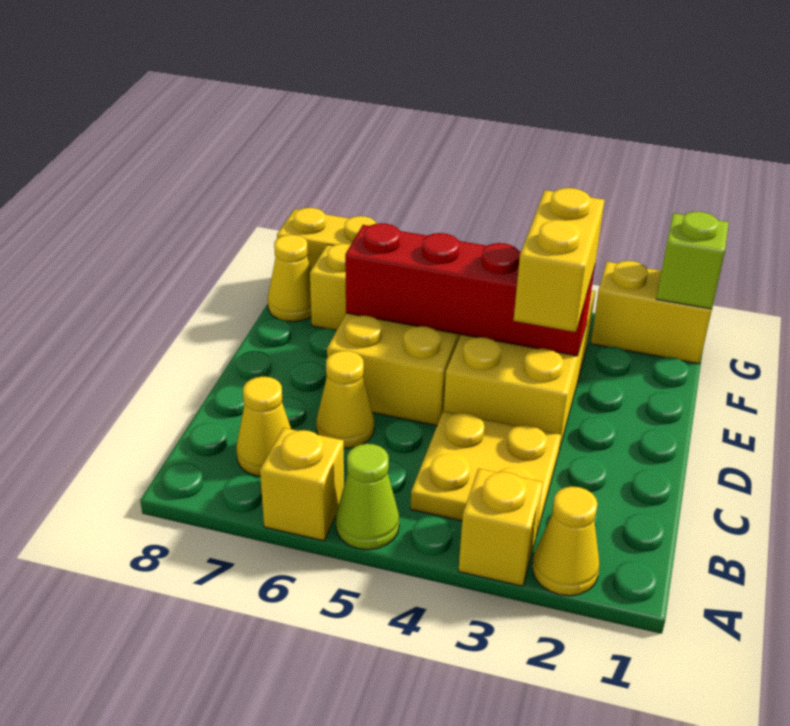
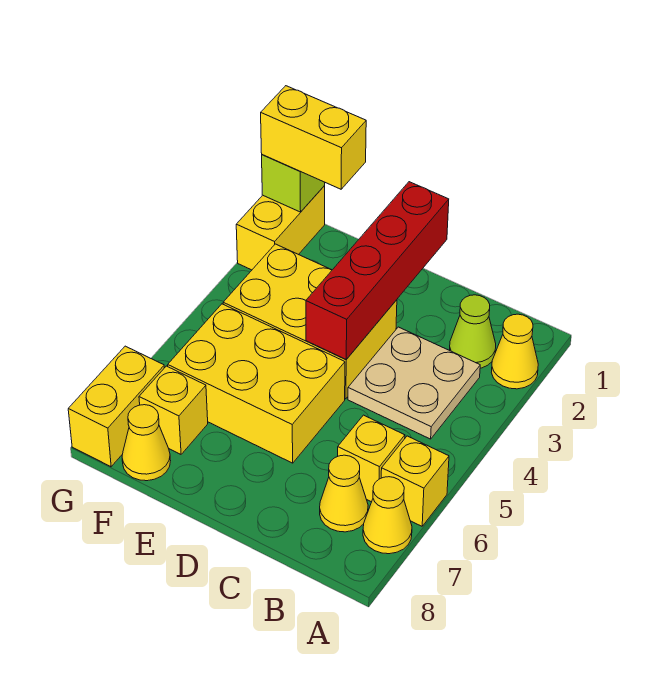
yellow 1x1 brick [459,469,543,586] -> yellow 1x1 brick moved to [338,415,405,502]
lime 1x1 cone [336,444,399,550] -> lime 1x1 cone moved to [449,295,496,368]
yellow 2x2 plate [410,411,561,536] -> tan 2x2 plate [348,327,480,439]
yellow 1x1 cone [316,351,374,448] -> yellow 1x1 cone moved to [363,477,412,554]
yellow 1x2 brick [514,188,605,332] -> yellow 1x2 brick moved to [261,86,366,189]
red 1x4 brick [345,223,595,356] -> red 1x4 brick moved to [306,182,449,359]

